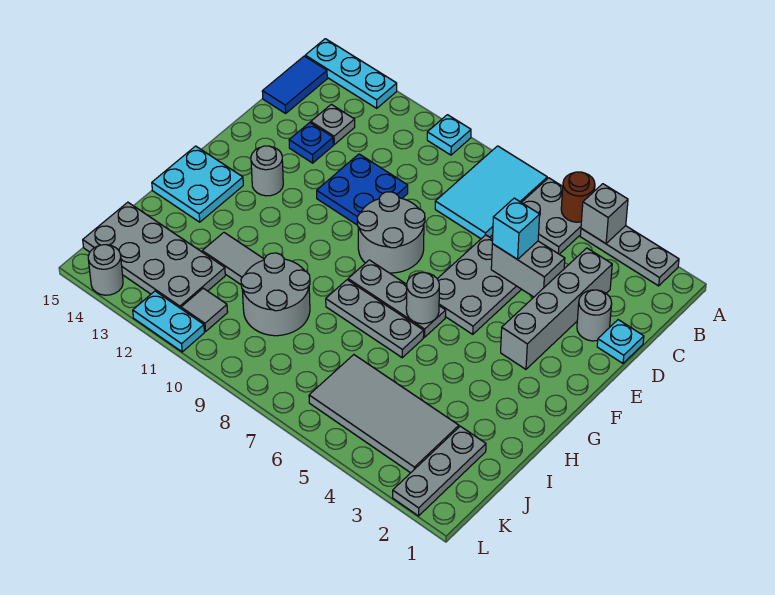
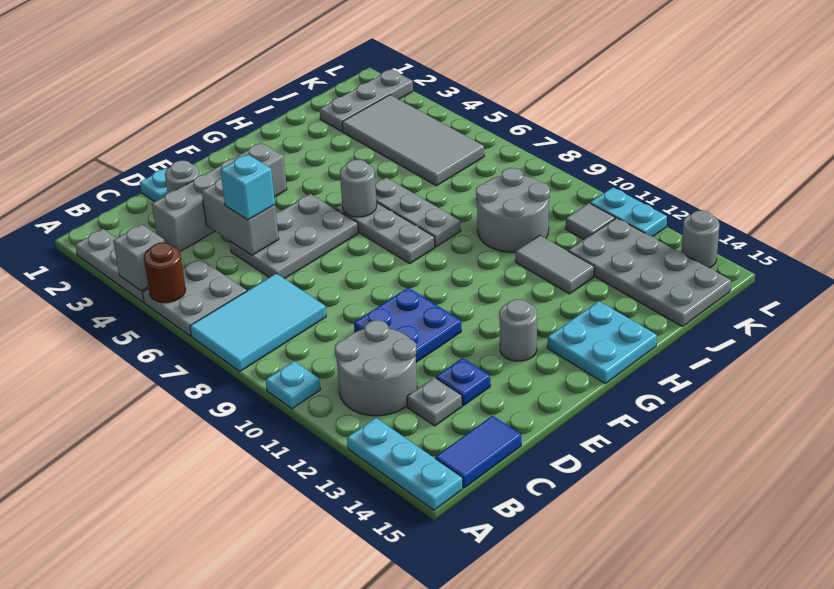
grey 2x2 round brick [357,192,425,273] -> grey 2x2 round brick moved to [335,320,417,416]

